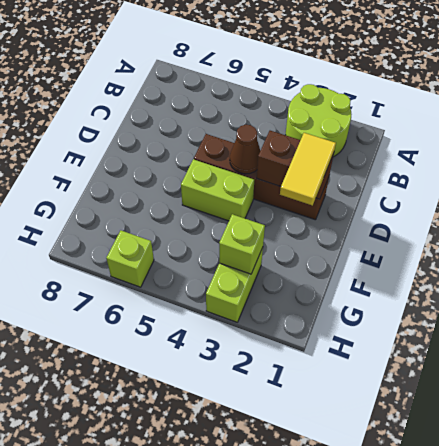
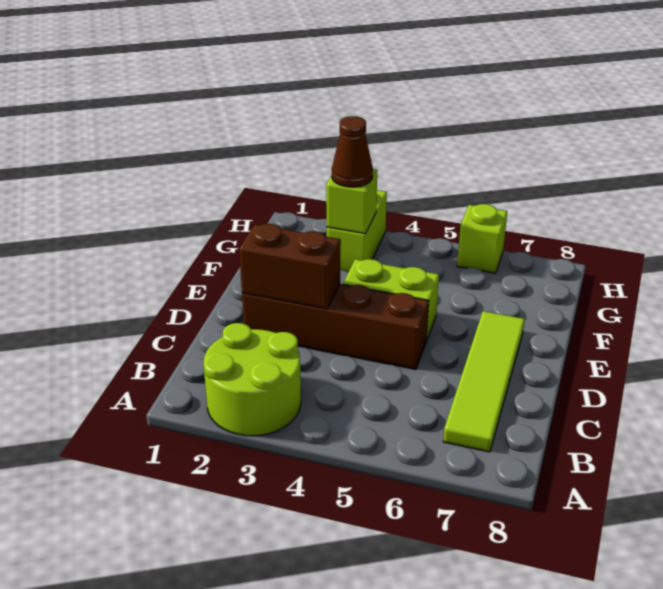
none -> lime 1x4 tile [443,311,525,452]
yellow 1x2 tile [280,133,336,206] -> none
brown 1x1 cone [230,125,260,174] -> brown 1x1 cone moved to [332,116,373,187]

